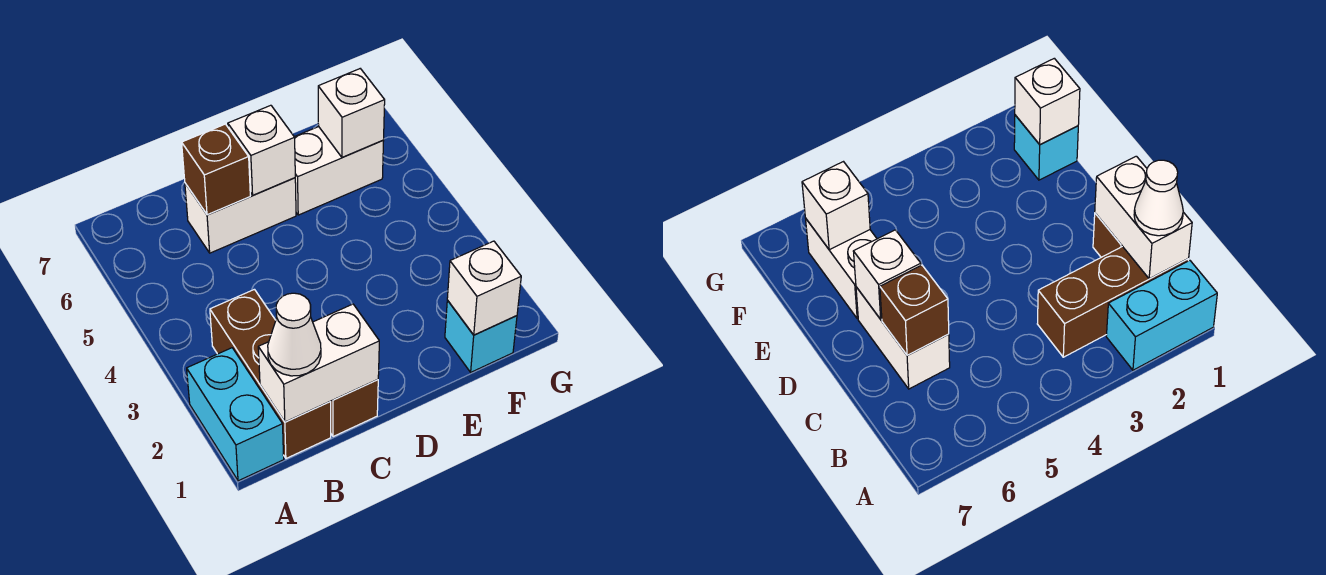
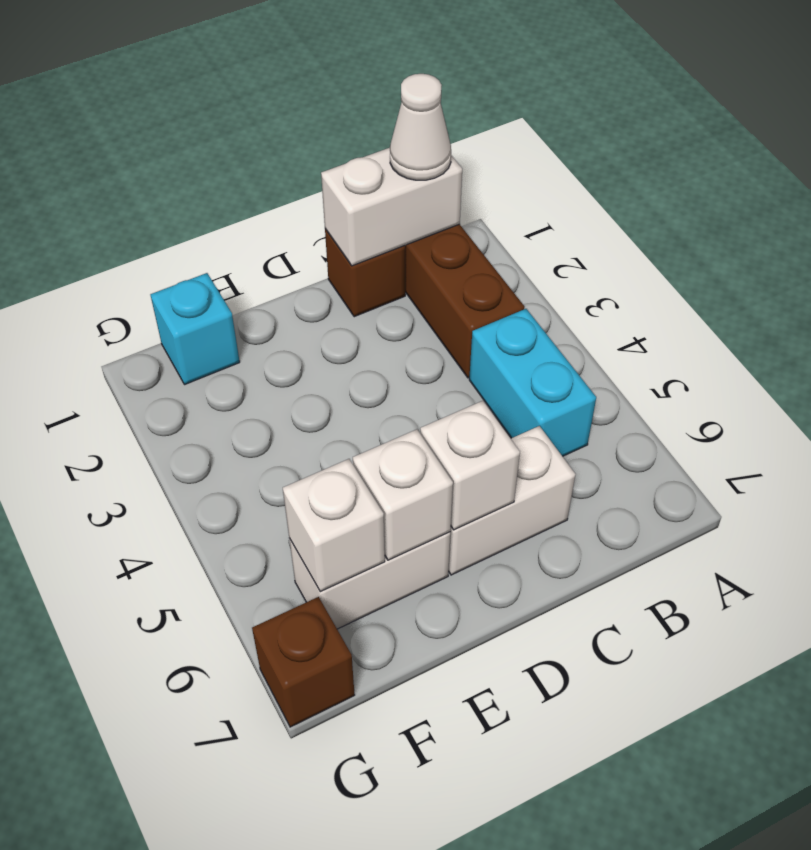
cyan 1x2 brick [187,348,284,481] -> cyan 1x2 brick moved to [469,309,596,456]
brown 1x1 brick [182,124,250,215] -> brown 1x1 brick moved to [252,597,355,727]
white 1x1 brick [447,241,521,335] -> white 1x1 brick moved to [353,429,453,560]

